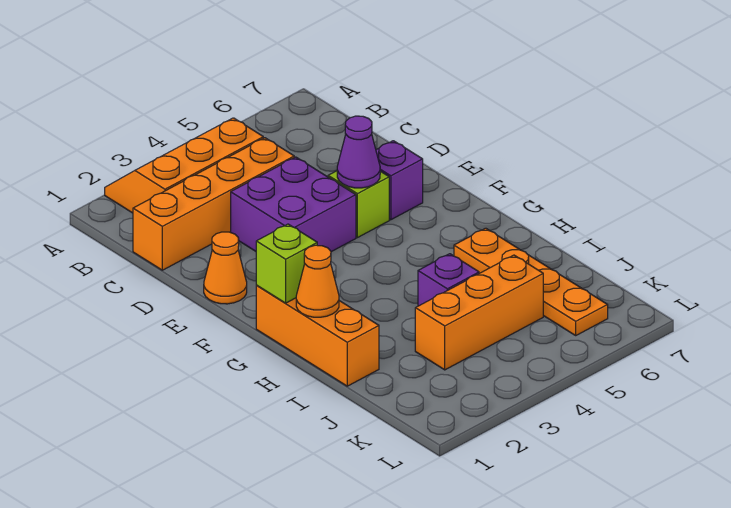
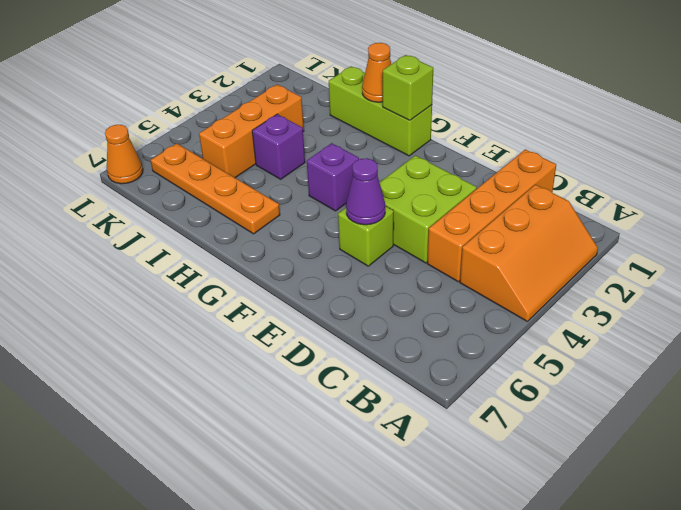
purple 2x2 brick [231,157,356,252] -> lime 2x2 brick [379,156,477,263]
orange 1x1 cone [204,232,247,304] -> orange 1x1 cone moved to [105,125,143,184]
purple 1x1 brick [376,141,423,220] -> purple 1x1 brick moved to [307,143,359,211]
orange 1x3 brick [256,286,379,386] -> lime 1x3 brick [329,66,432,156]

